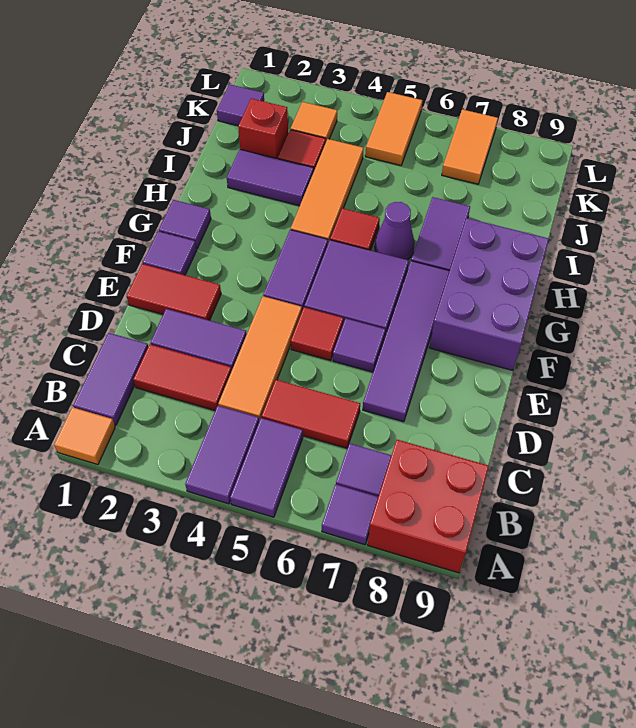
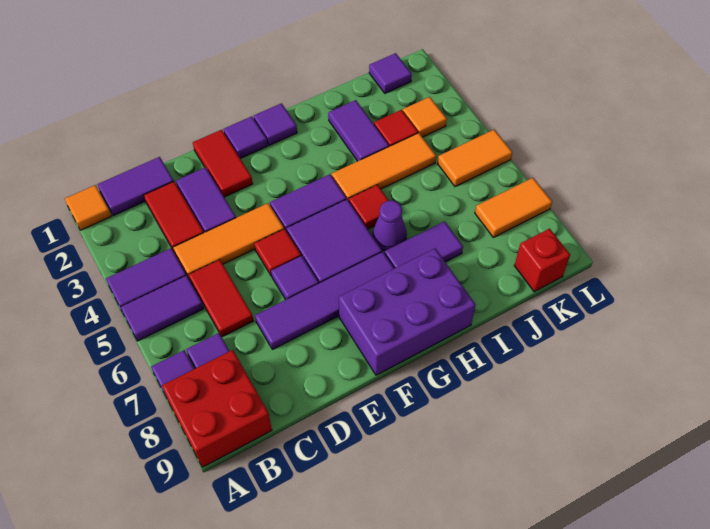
red 1x1 brick [238,98,288,159] -> red 1x1 brick moved to [514,229,570,292]

